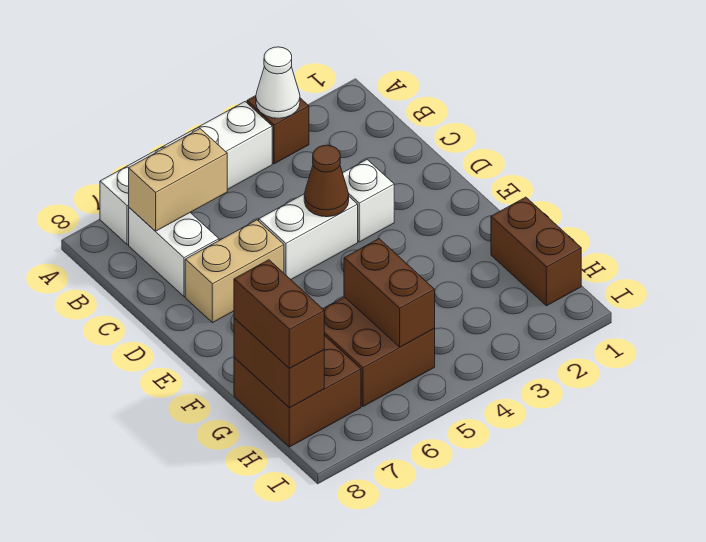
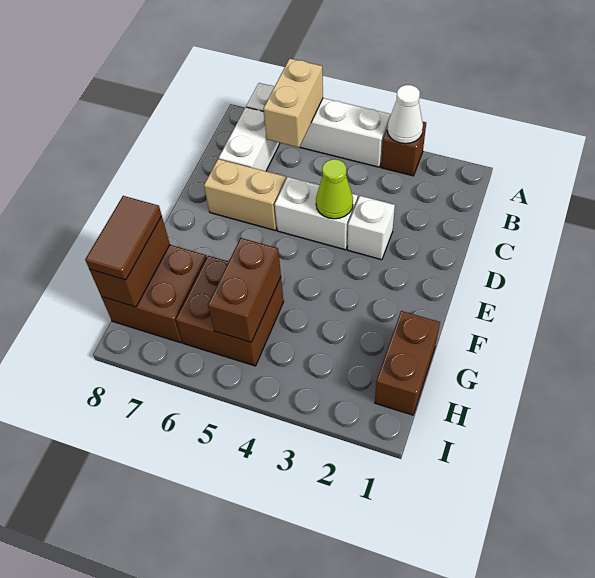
tan 1x2 brick [129,129,227,231] -> tan 1x2 brick turned to [263,58,323,147]
brown 1x1 cone [304,145,349,217] -> lime 1x1 cone [316,159,353,219]
brown 1x2 brick [234,260,324,369] -> brown 1x2 tile [85,196,162,280]

